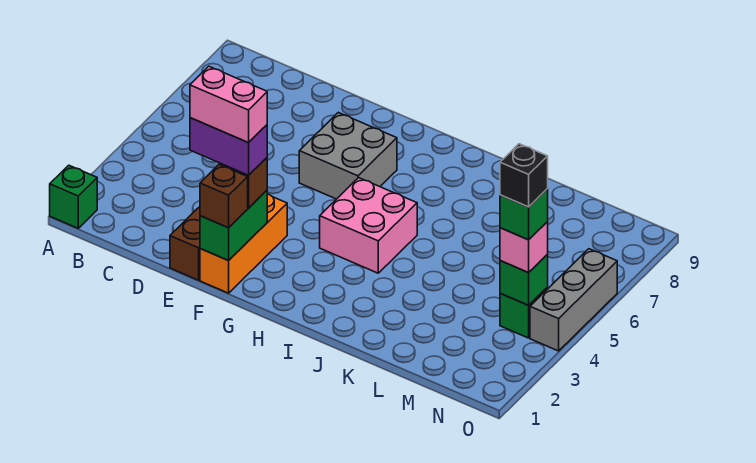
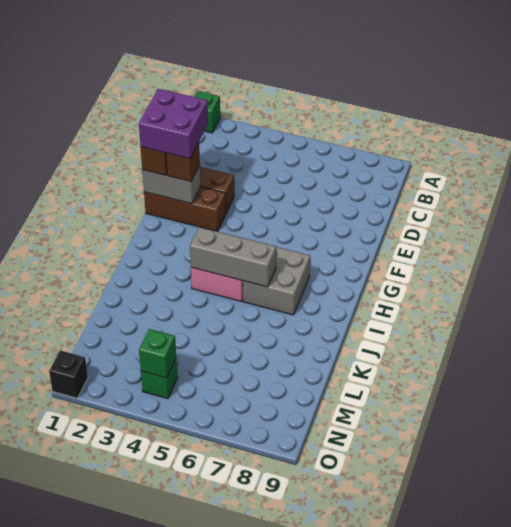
purple 1x2 brick [190,118,267,175] -> purple 2x2 brick [139,89,208,159]
pink 1x2 brick [190,66,267,143] -> none
orange 1x3 brick [200,194,287,293] -> brown 1x3 brick [144,187,226,231]
green 1x2 brick [200,190,267,261] -> grey 1x2 brick [142,165,201,204]
grey 2x2 brick [299,113,397,199] -> grey 2x2 brick moved to [243,247,310,315]
pink 1x1 brick [500,222,548,273] -> none
green 1x1 brick [500,189,548,240] -> none
black 1x1 brick [500,144,548,207] -> black 1x1 brick moved to [49,350,88,398]
grey 1x3 brick [530,249,617,351] -> grey 1x3 brick moved to [190,227,276,287]

